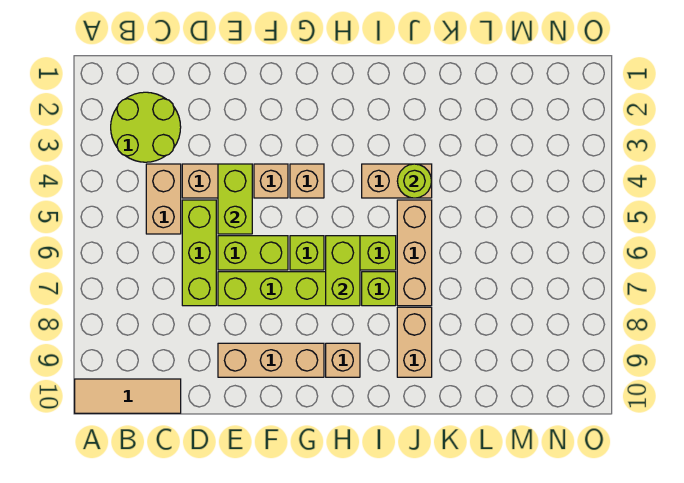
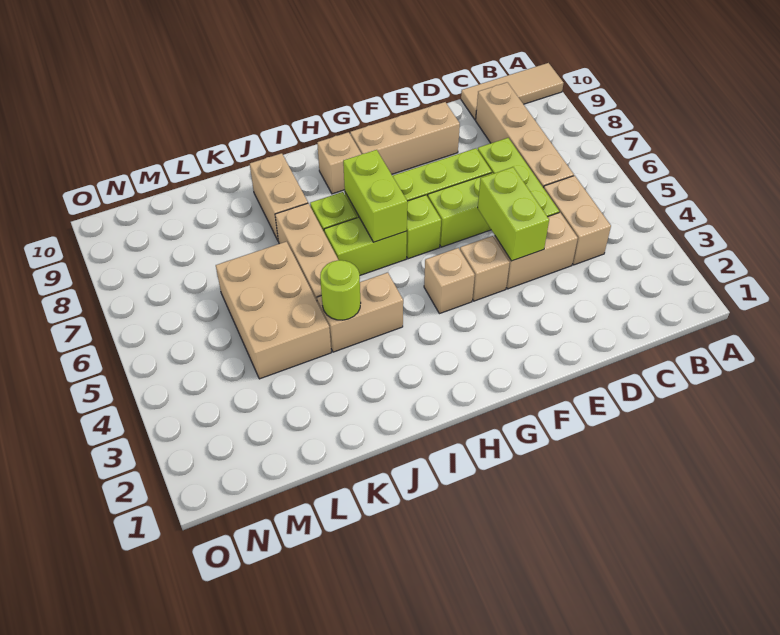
lime 2x2 round brick [111,92,181,162] -> none
none -> tan 1x4 brick [476,82,574,188]
none -> tan 2x3 brick [216,242,331,379]

